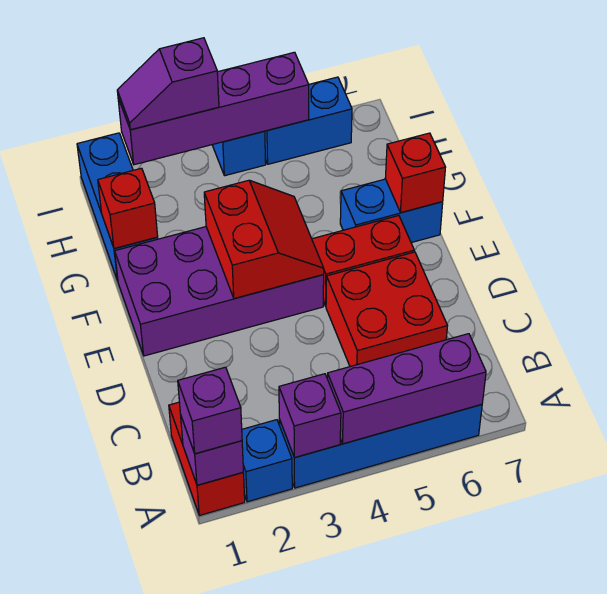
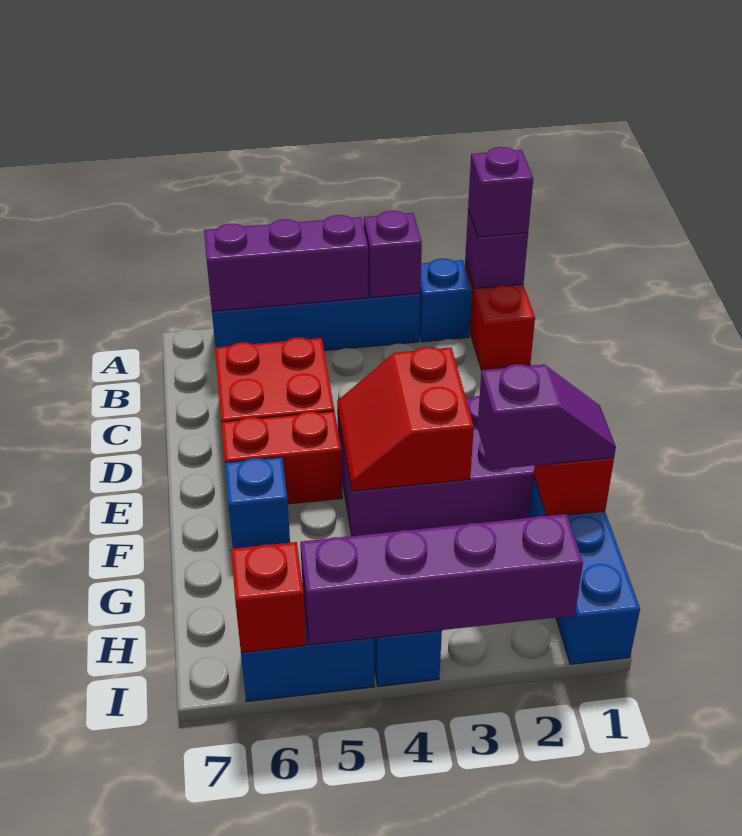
blue 1x2 brick [340,179,443,243] -> blue 1x1 brick [225,457,290,548]
red 1x1 brick [385,133,446,213] -> red 1x1 brick moved to [231,542,306,652]
purple 1x2 slope [117,38,219,130] -> purple 1x2 slope moved to [477,364,616,470]

